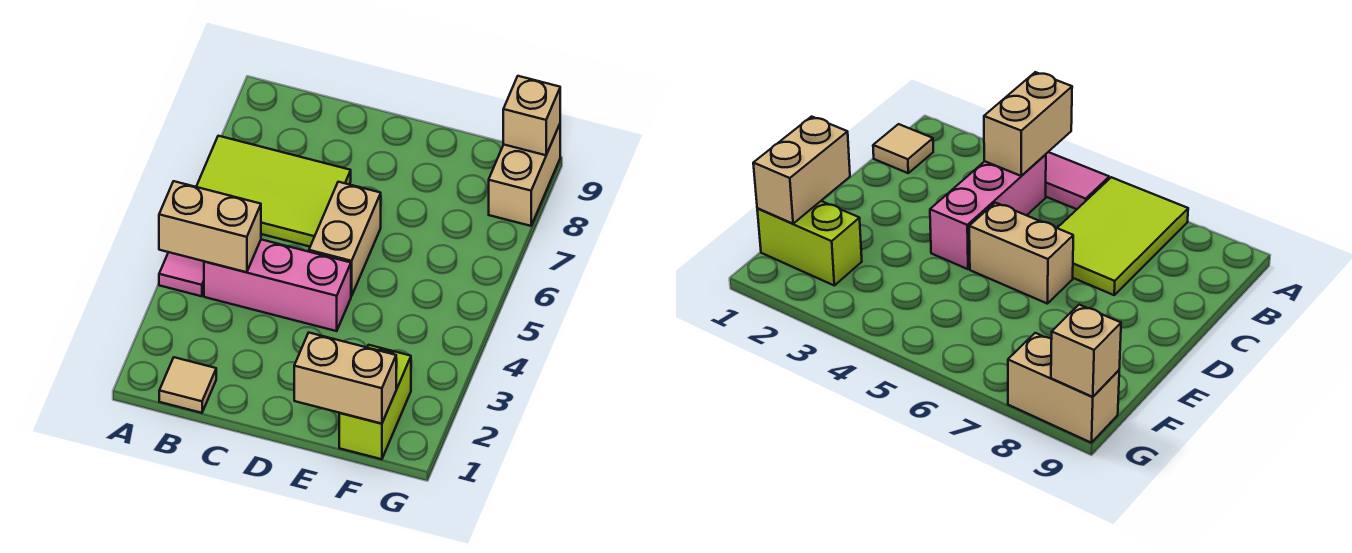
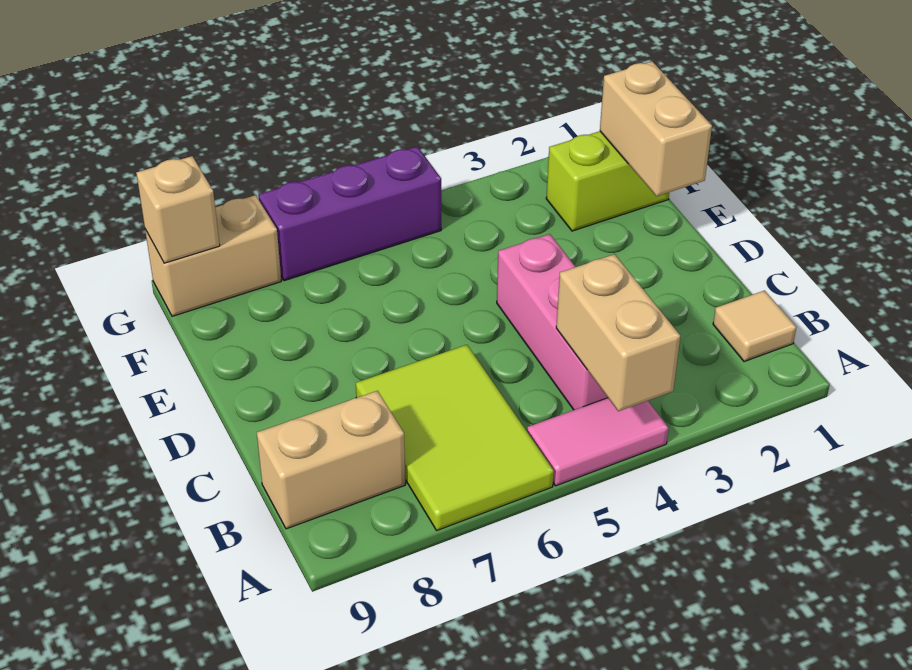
tan 1x2 brick [309,182,381,296] -> tan 1x2 brick moved to [257,391,405,529]
none -> purple 1x3 brick [258,146,441,281]

